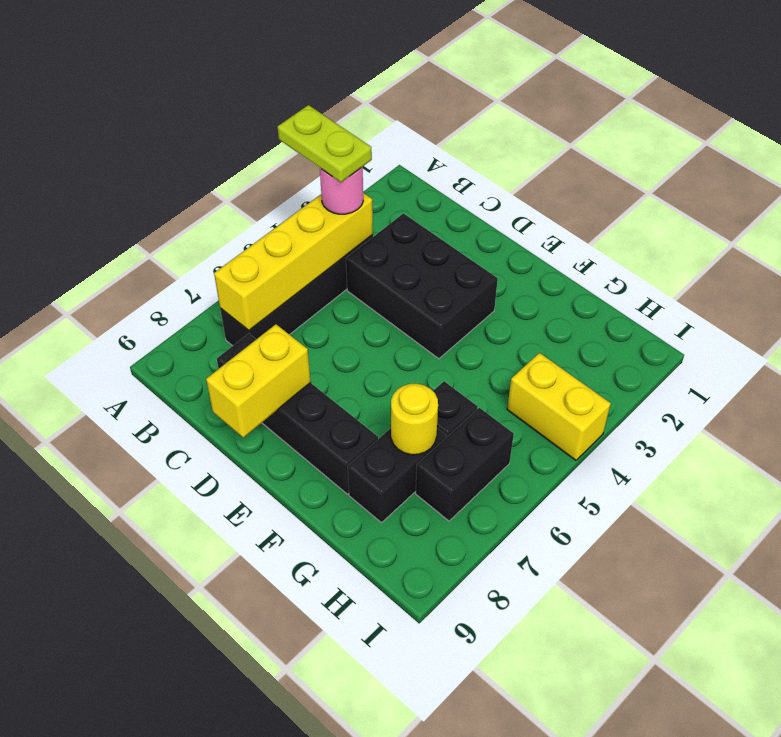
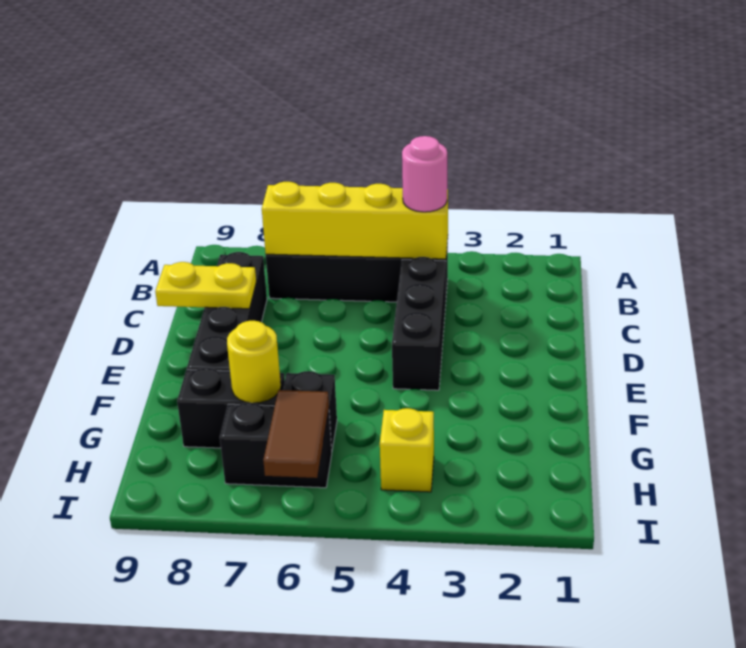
lime 1x2 plate [278,105,372,182] -> none
black 2x3 brick [346,214,498,359] -> black 1x3 brick [392,257,446,390]
yellow 1x2 brick [206,324,311,438] -> yellow 1x2 plate [155,262,256,309]
yellow 1x2 brick [507,353,611,460] -> yellow 1x1 brick [380,408,434,492]
none -> brown 1x2 tile [263,390,329,478]

